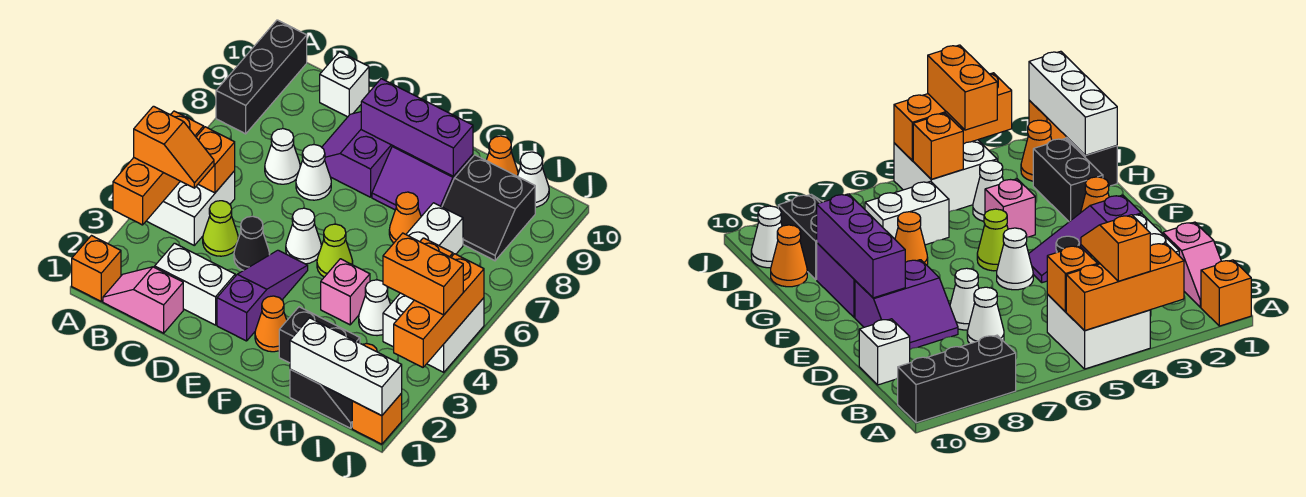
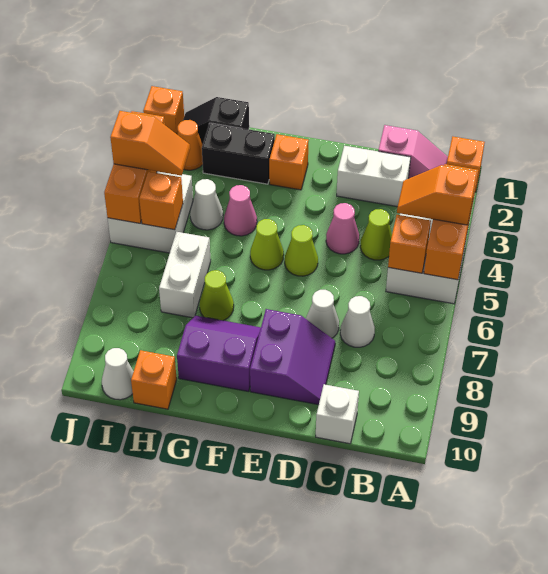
black 1x3 brick [216,20,307,134] -> none
black 1x1 cone [234,216,270,270] -> pink 1x1 cone [326,203,359,254]
purple 1x3 slope [217,250,308,341] -> none
white 1x1 cone [286,208,321,264] -> lime 1x1 cone [285,225,318,276]
purple 1x3 brick [361,79,473,176] -> none
orange 1x1 cone [255,296,287,352] -> orange 1x1 brick [269,134,309,190]
pink 1x1 brick [321,259,370,325] -> pink 1x1 cone [224,185,257,236]
orange 1x1 cone [389,192,421,243] -> lime 1x1 cone [199,270,234,321]
white 1x3 brick [290,318,402,416] -> none
black 2x2 slope [442,155,535,261] -> none
orange 1x1 cone [486,136,518,176] -> orange 1x1 brick [131,350,177,409]
orange 1x2 brick [383,233,463,315] -> orange 1x2 slope [110,111,190,176]

